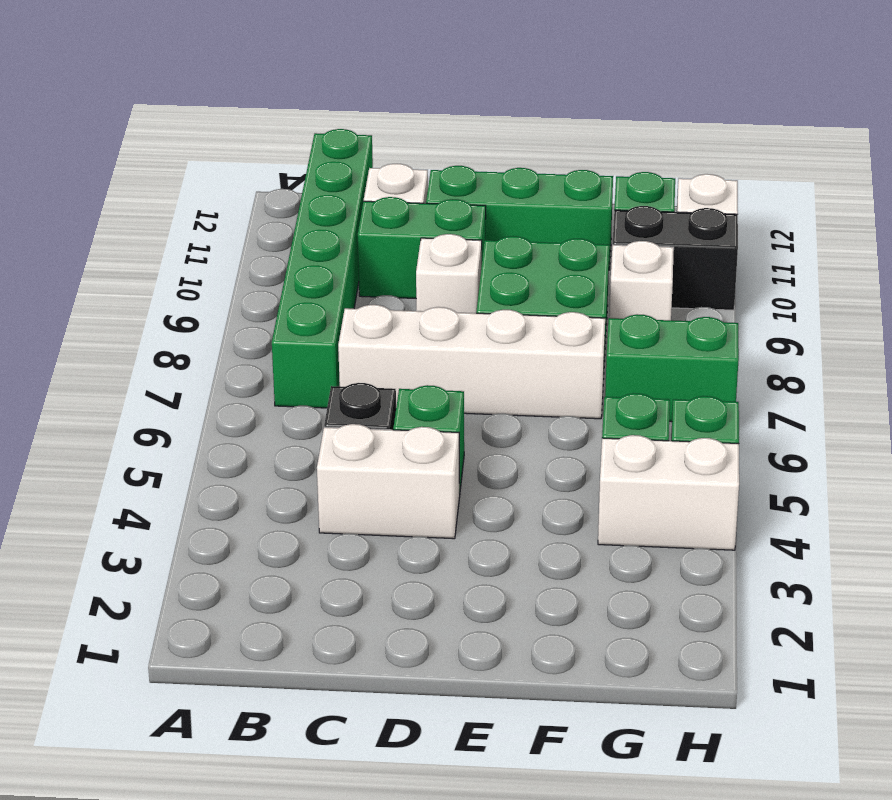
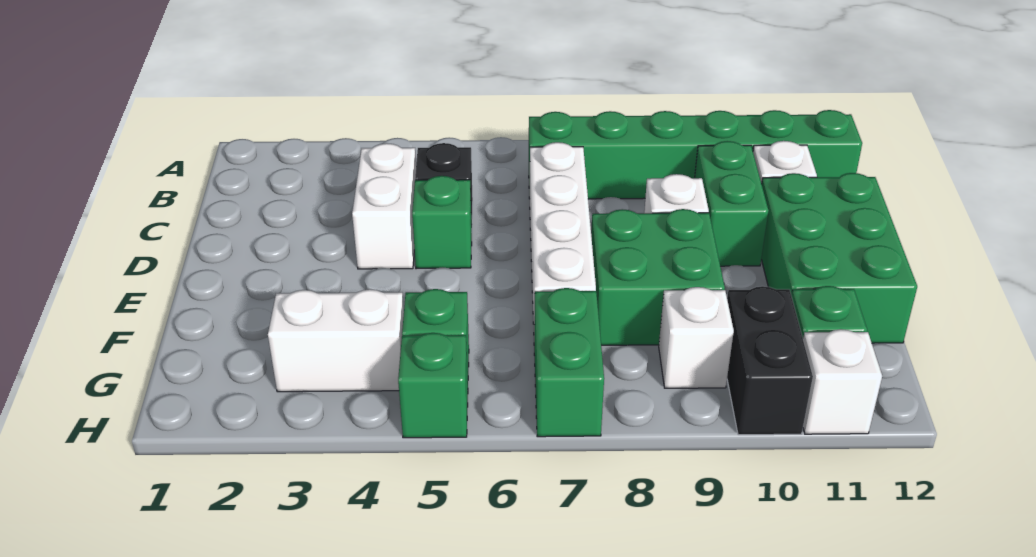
green 1x3 brick [426,166,613,270] -> green 2x3 brick [761,173,917,343]
white 1x2 brick [598,435,739,550] -> white 1x2 brick turned to [268,289,404,392]

